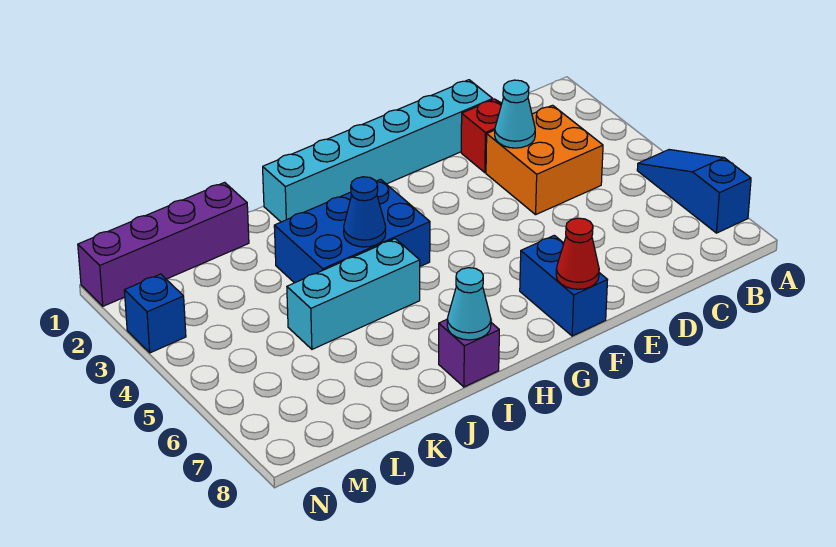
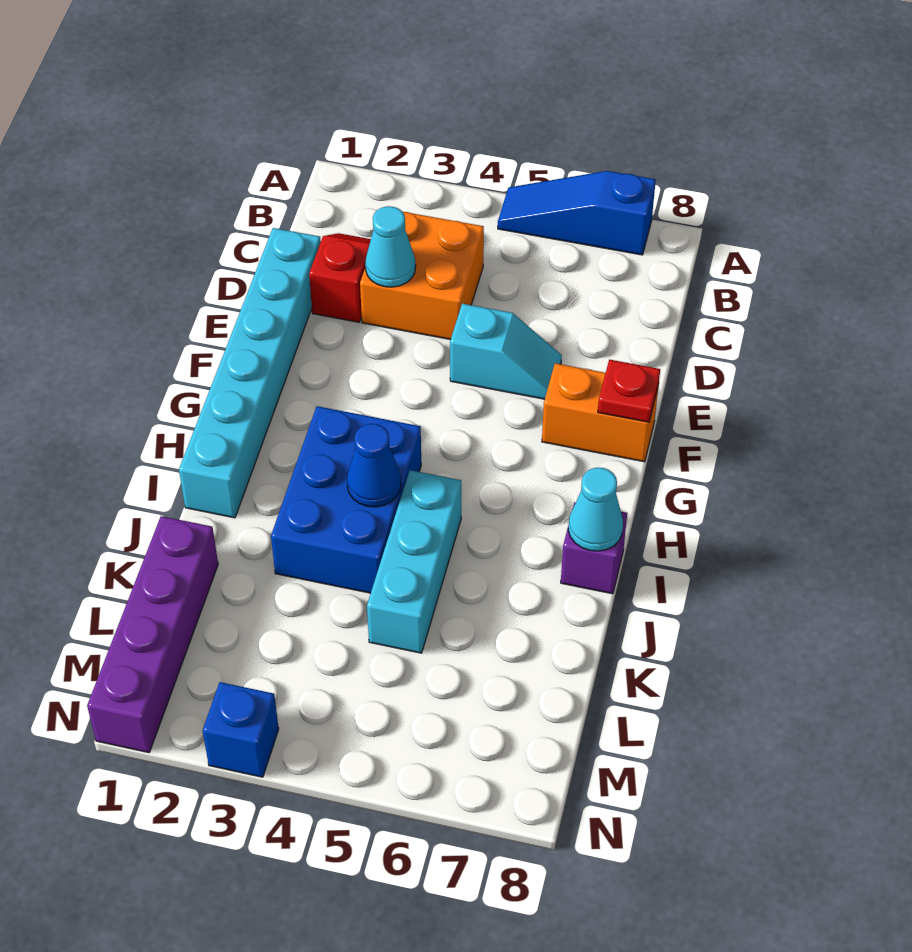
none -> cyan 1x2 slope [450,304,562,399]
blue 1x2 brick [520,235,607,336] -> orange 1x2 brick [542,363,659,462]
red 1x1 cone [556,218,599,289] -> red 1x1 plate [598,360,660,422]

